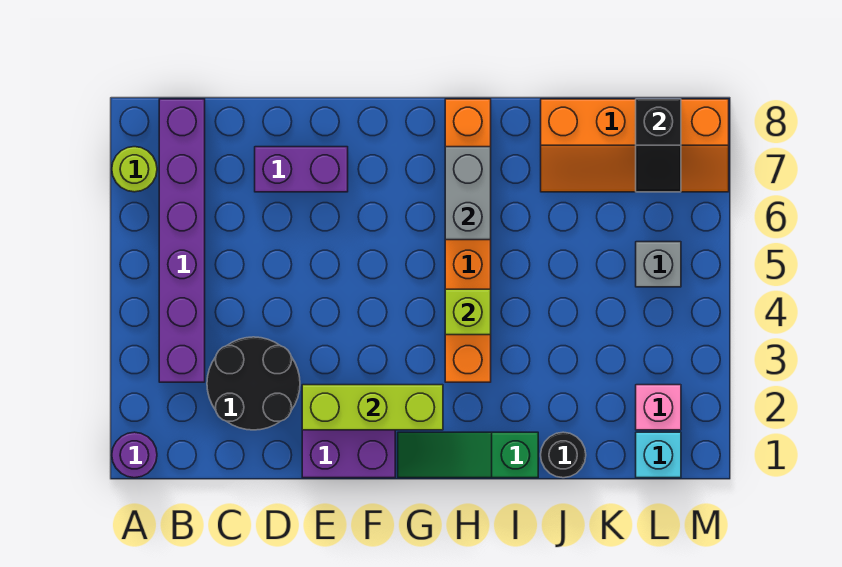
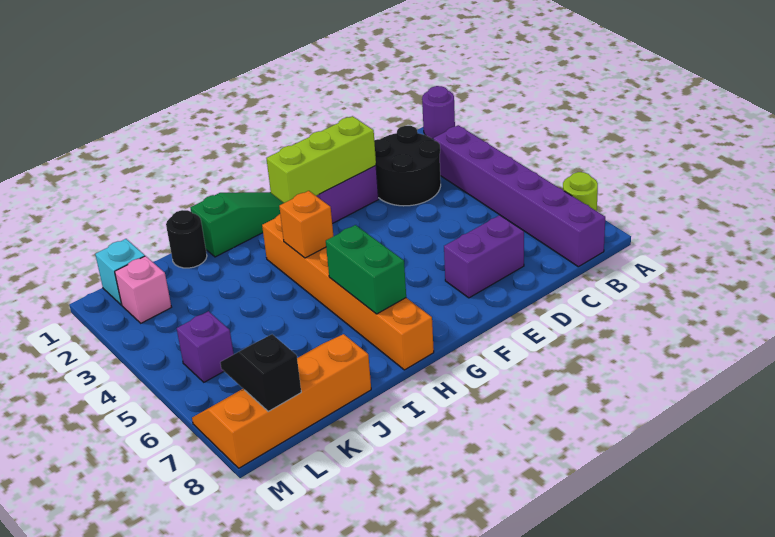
lime 1x1 brick [445,289,491,335] -> orange 1x1 brick [279,191,333,258]
grey 1x2 brick [445,147,491,240] -> green 1x2 brick [326,225,406,314]
grey 1x1 brick [636,242,681,287] -> purple 1x1 brick [177,311,234,382]

